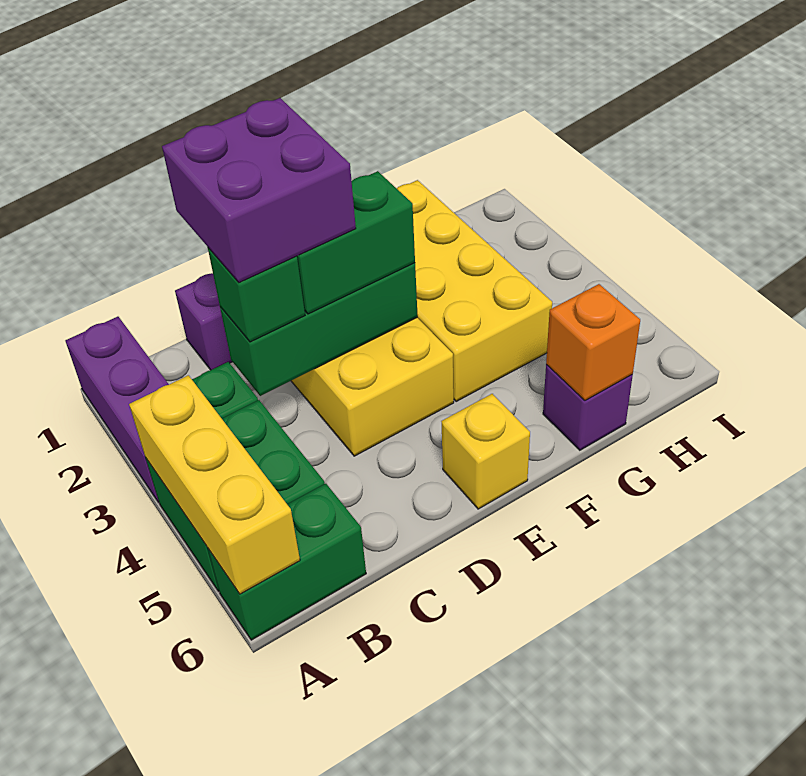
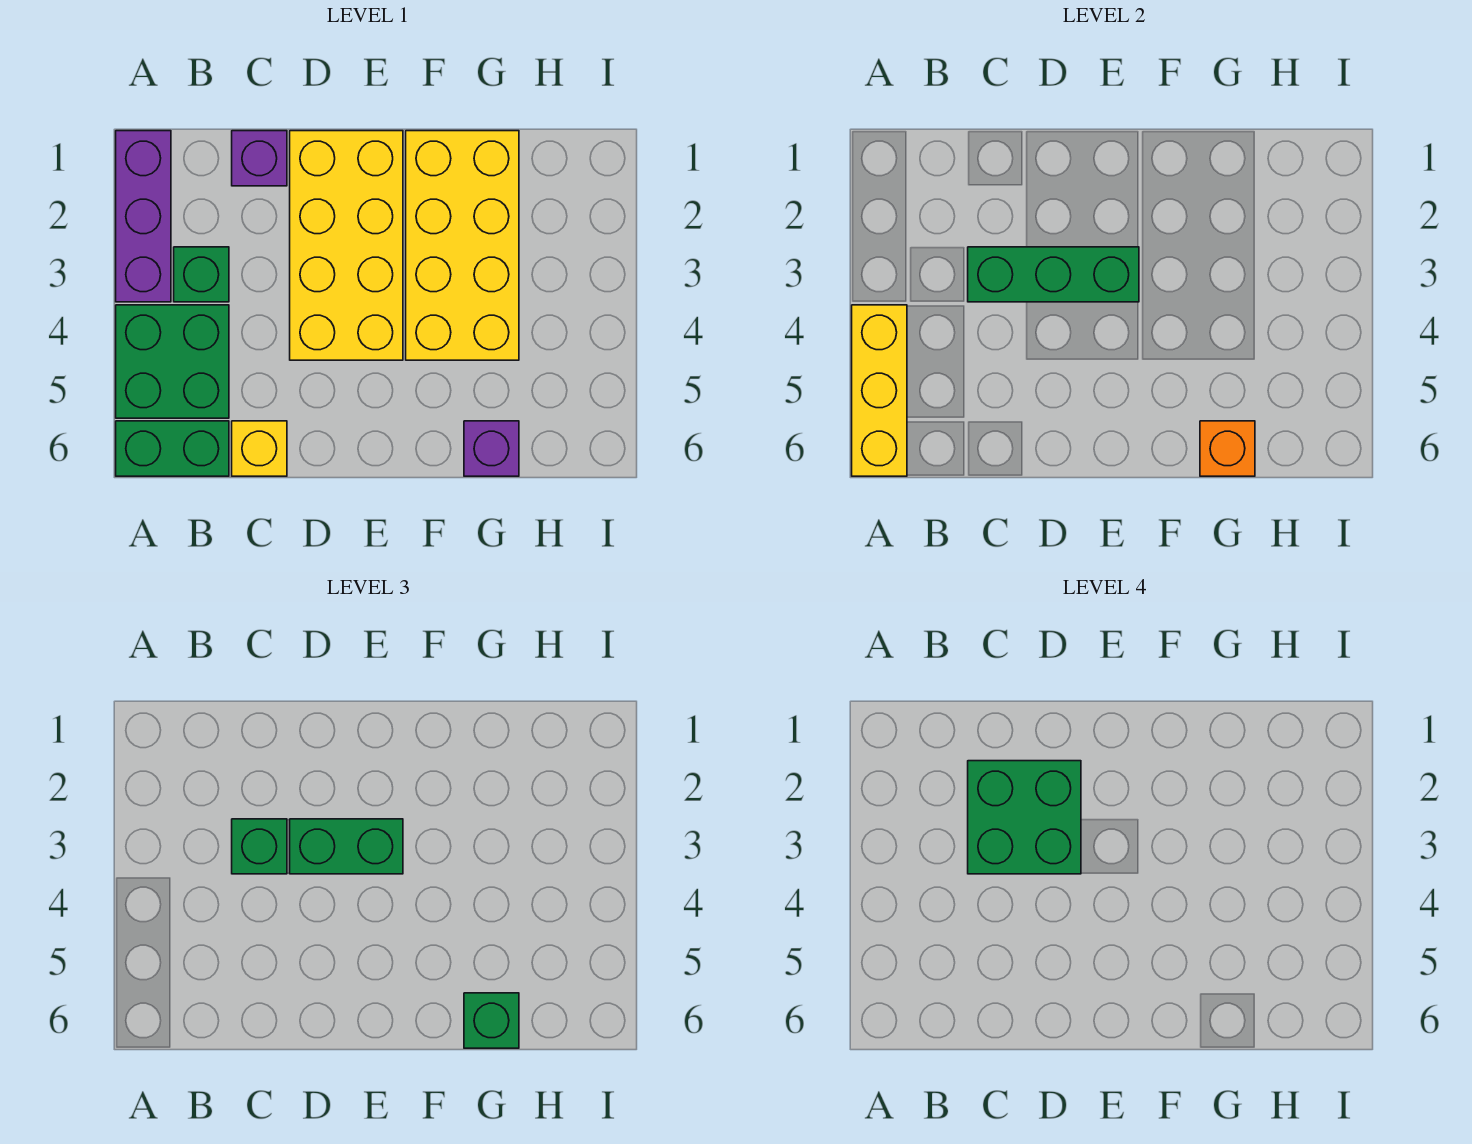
purple 2x2 brick [162,98,356,282] -> green 2x2 brick [968,761,1081,874]
yellow 1x1 brick [441,394,530,509] -> yellow 1x1 brick moved to [232,421,287,476]
none -> green 1x1 brick [464,993,519,1048]

